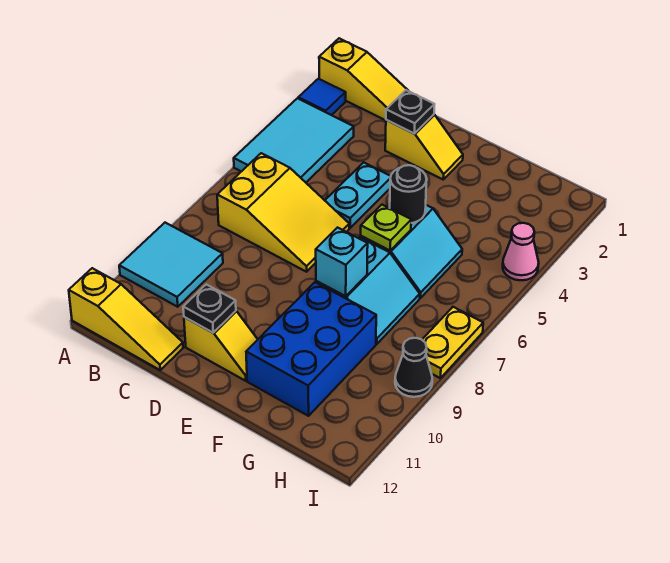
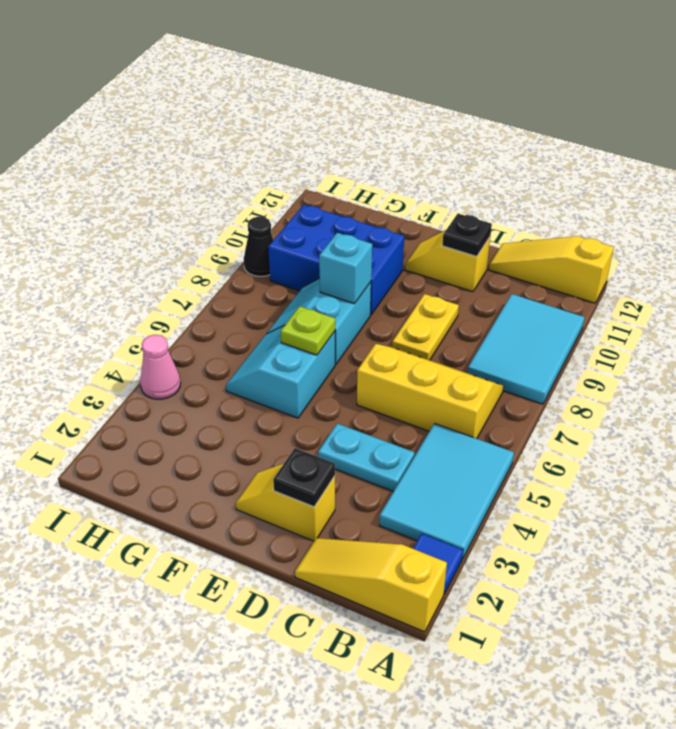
cyan 2x2 tile [119,223,223,307] -> cyan 2x3 tile [467,294,585,404]
yellow 2x3 slope [217,153,349,272] -> yellow 2x3 slope turned to [357,344,504,439]
cyan 1x2 plate [325,162,391,228] -> cyan 1x2 plate turned to [318,424,415,492]
black 1x1 round brick [390,165,427,223] -> none
blue 2x3 brick [246,282,376,416] -> blue 2x3 brick turned to [268,205,404,315]
yellow 1x2 plate [422,307,483,378] -> yellow 1x2 plate moved to [392,294,459,360]

